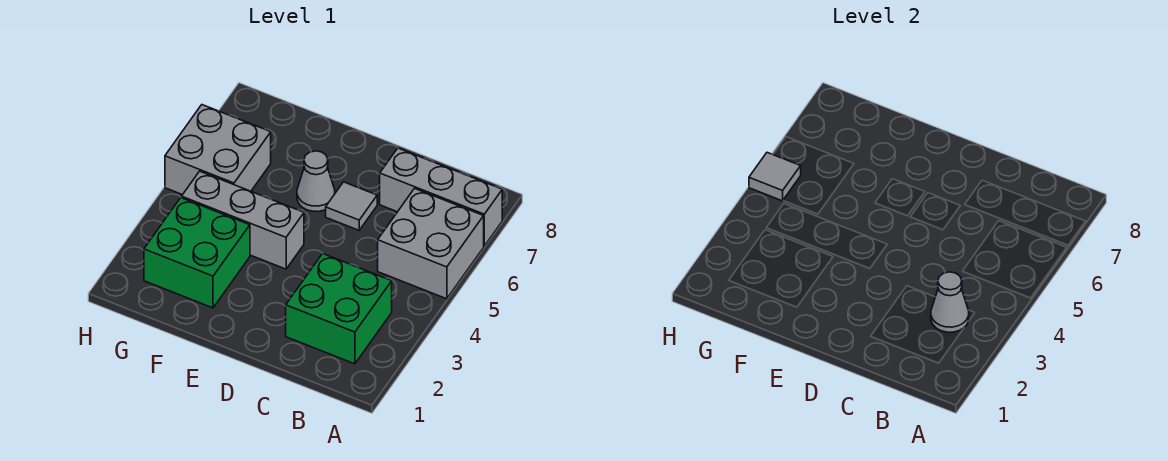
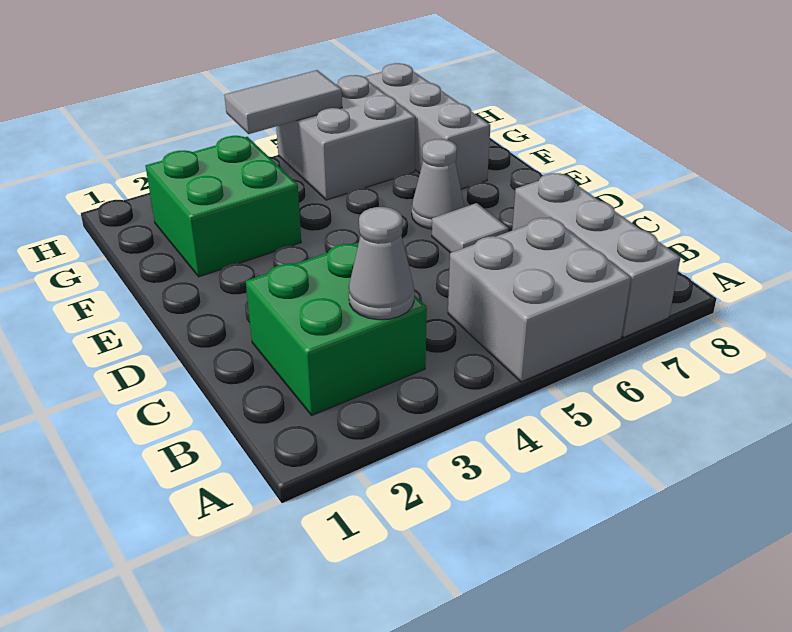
grey 1x3 brick [182,171,304,269] -> grey 1x3 brick moved to [365,63,490,189]
grey 1x1 tile [749,153,801,201] -> grey 1x2 tile [224,70,342,134]

